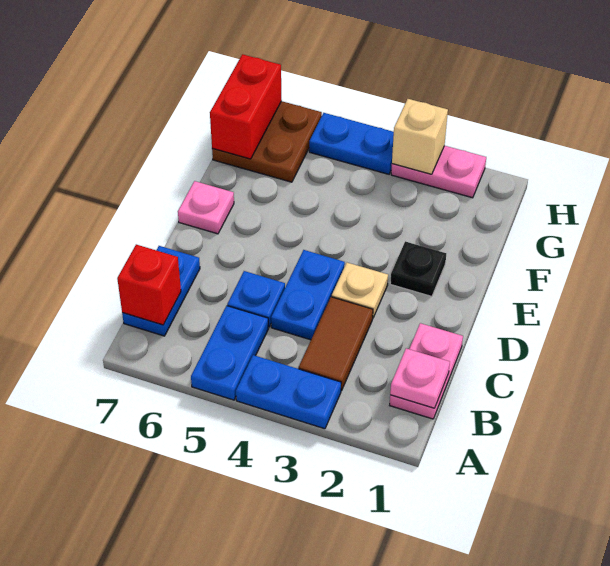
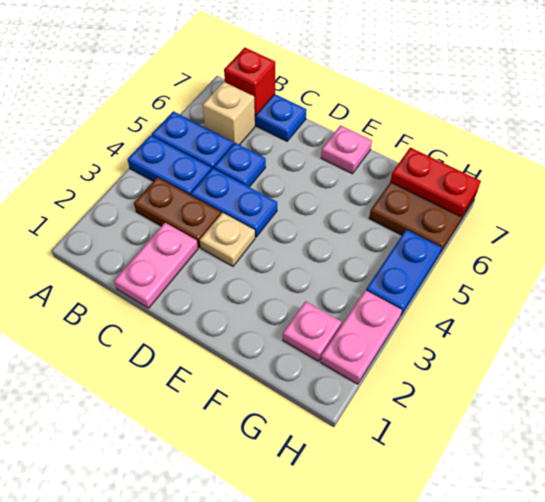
blue 1x2 plate [236,355,341,429] -> blue 1x2 plate turned to [127,135,211,195]
pink 1x2 plate [390,323,463,419] -> pink 1x2 plate turned to [114,223,198,308]
pink 1x1 plate [390,348,450,408] -> pink 1x1 plate moved to [283,301,341,361]
brown 1x2 tile [299,297,373,391] -> brown 1x2 plate [134,177,221,247]
black 1x1 plate [390,241,446,296] -> none
red 1x2 brick [210,54,282,159] -> red 1x2 plate [390,148,481,217]
tan 1x1 brick [392,99,448,174] -> tan 1x1 brick moved to [203,82,255,145]

